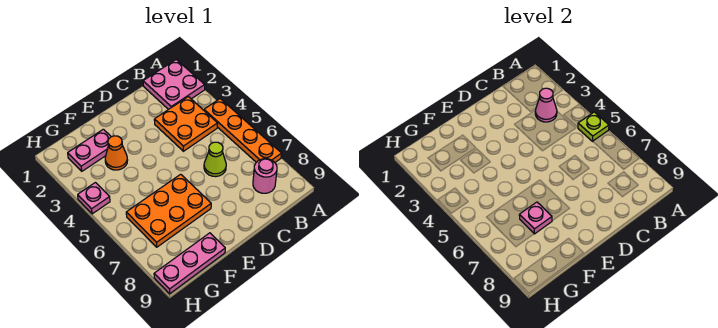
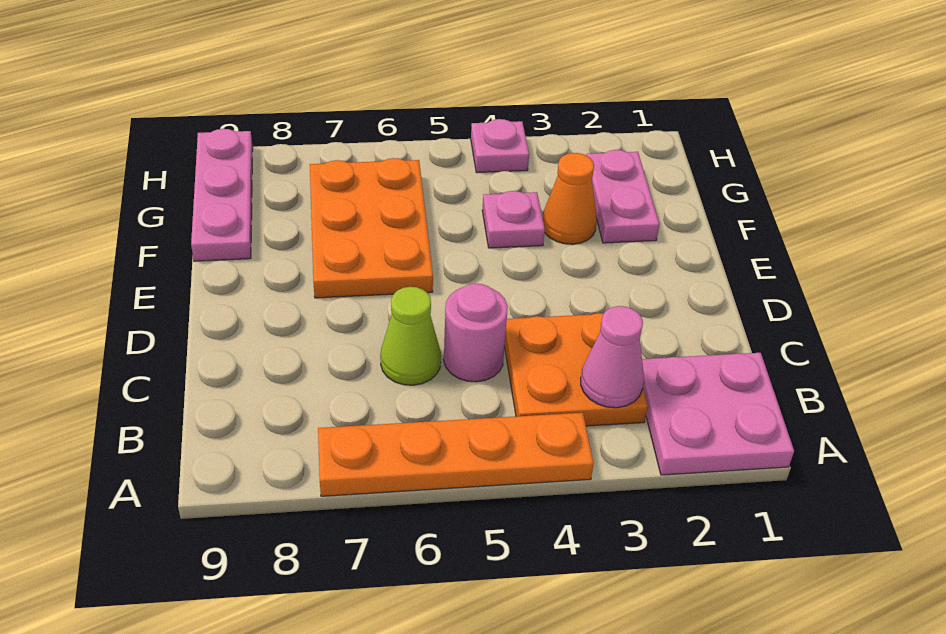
lime 1x1 plate [578,112,609,141] -> none
pink 1x1 round brick [253,159,277,193] -> pink 1x1 round brick moved to [444,284,508,382]
pink 1x1 plate [519,202,552,234] -> pink 1x1 plate moved to [482,191,545,248]

